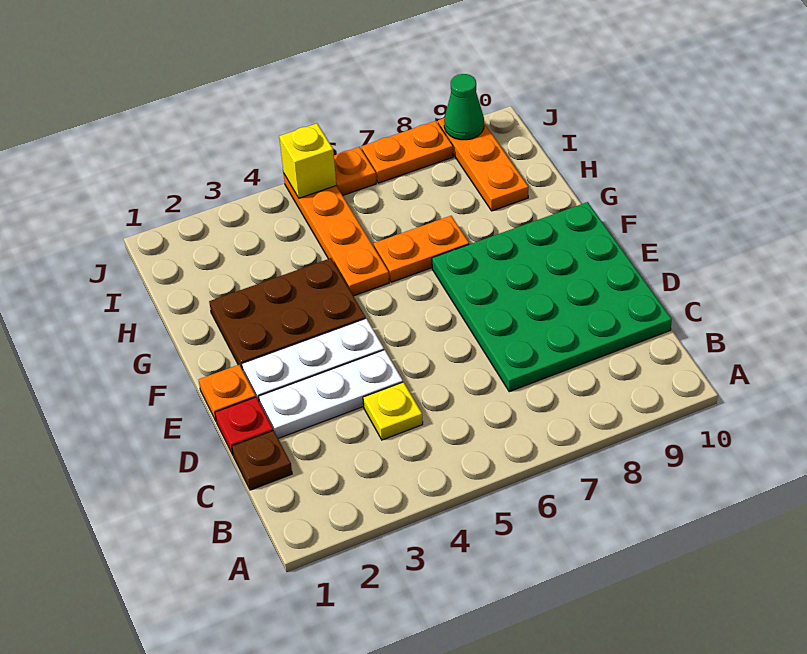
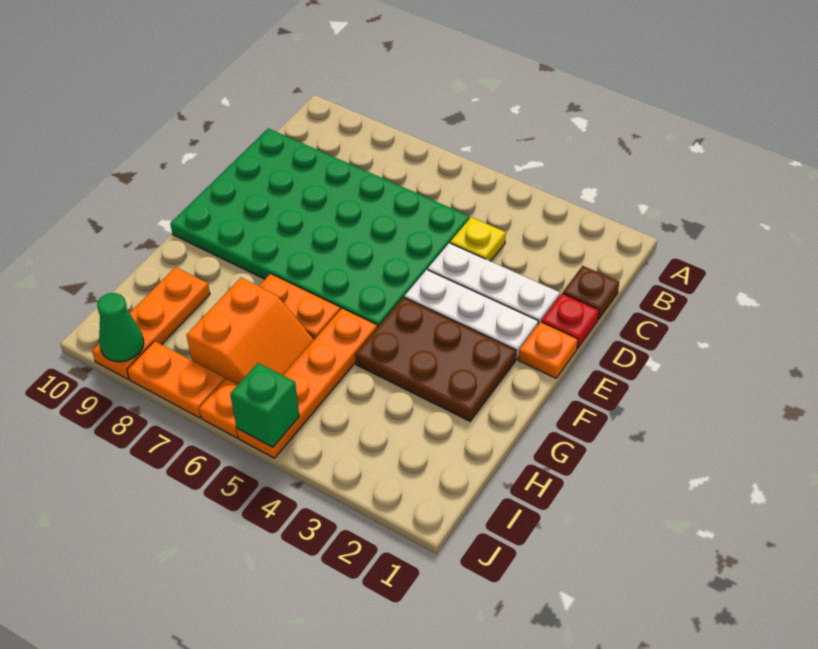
green 4x4 plate [432,202,672,392] -> green 4x6 plate [170,128,469,327]
none -> orange 2x2 slope [186,278,314,384]
yellow 1x1 brick [279,123,336,198] -> green 1x1 brick [230,363,299,447]

